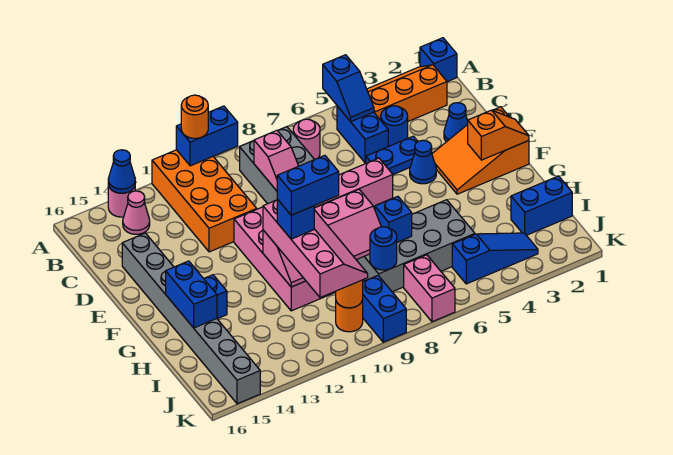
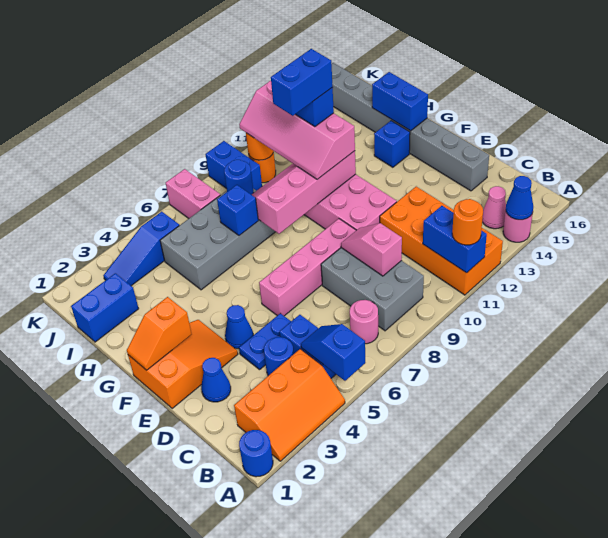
blue 1x1 brick [420,38,457,82] -> blue 1x1 round brick [239,430,273,477]
blue 1x2 brick [176,106,238,166] -> blue 1x2 brick turned to [423,206,487,273]

